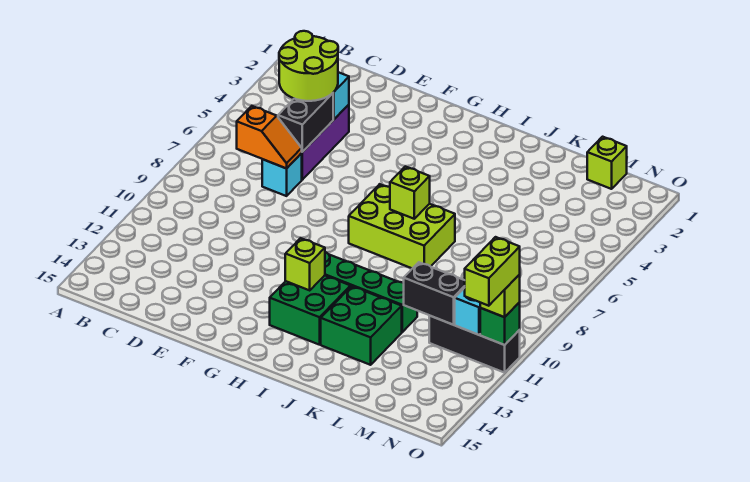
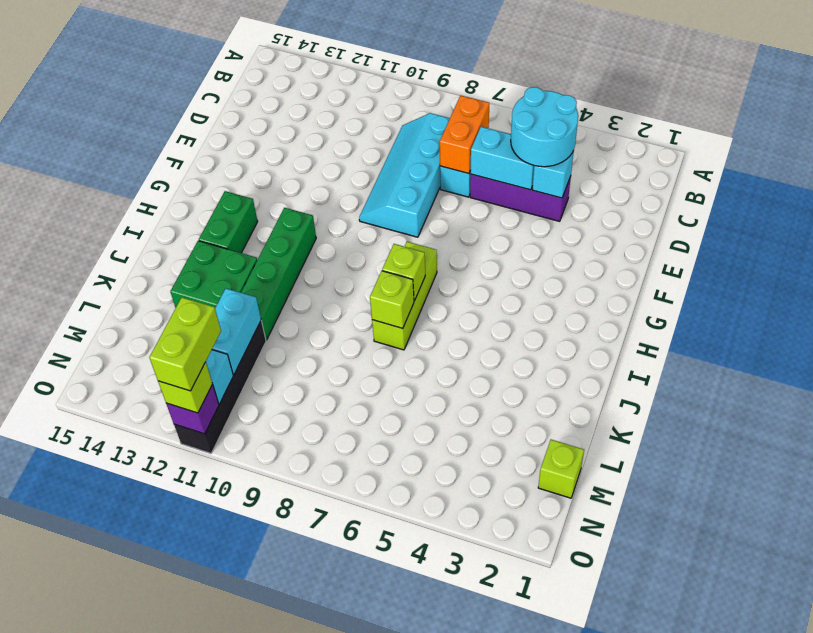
lime 2x2 round brick [279,31,338,101] -> cyan 2x2 round brick [511,87,578,167]
orange 1x2 slope [237,106,302,168] -> orange 1x2 brick [440,95,489,174]
none -> cyan 2x4 slope [359,113,450,237]
black 1x2 brick [278,93,333,152] -> cyan 1x2 brick [471,127,534,190]
lime 2x3 brick [349,184,455,268] -> lime 1x3 brick [372,242,437,350]
green 2x2 brick [270,275,350,345] -> green 1x2 brick [199,191,258,253]
lime 1x1 brick [285,238,325,290] -> lime 1x1 brick moved to [370,271,414,329]
black 1x2 brick [404,262,465,325] -> cyan 1x2 brick [212,288,261,374]
black 1x3 brick [429,316,520,373] -> black 1x4 brick [174,321,266,453]
green 1x1 brick [480,302,520,345] -> purple 1x1 brick [166,385,219,434]
lime 1x2 brick [465,237,520,306] -> lime 1x2 brick turned to [149,297,221,391]

